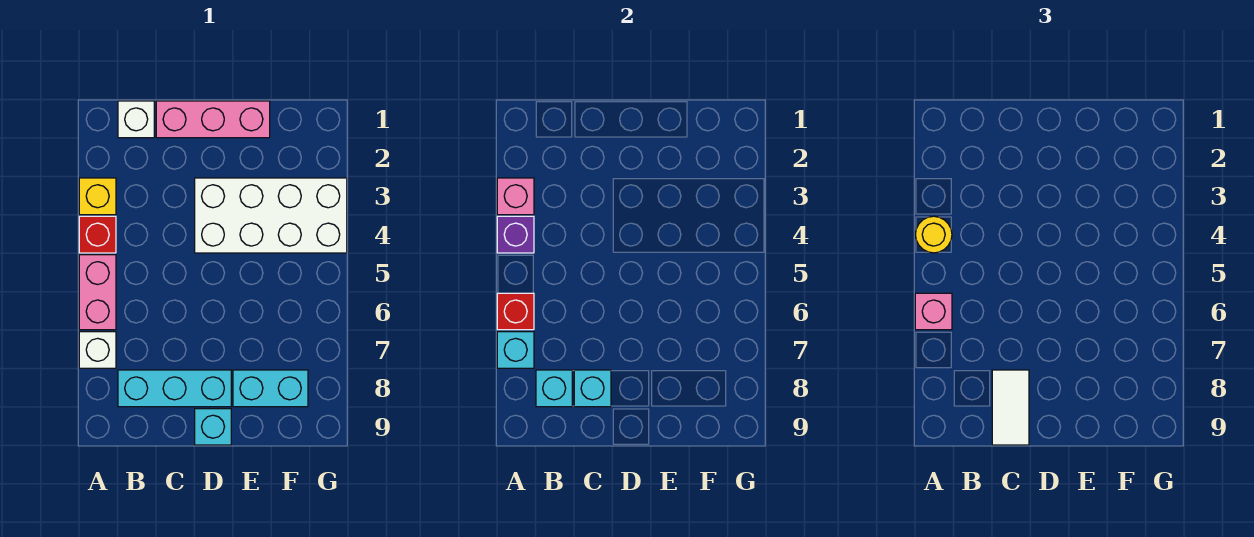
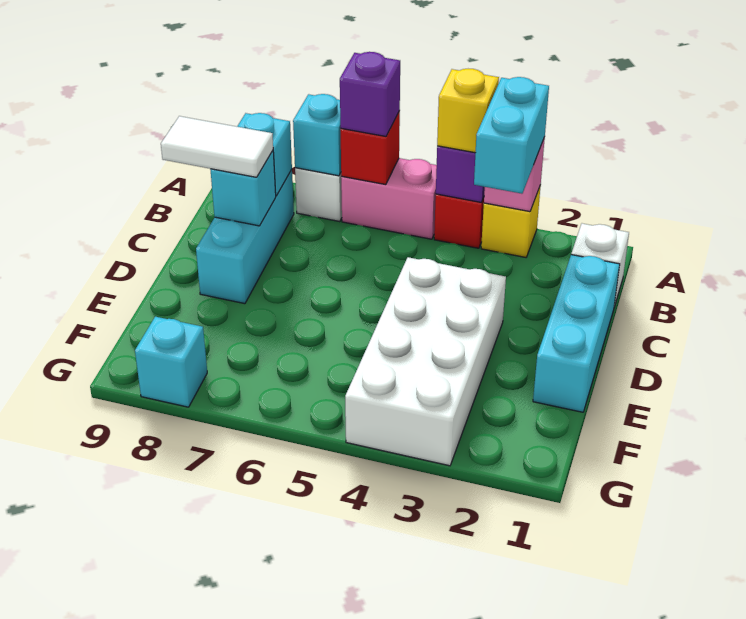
yellow 1x1 round brick [915,216,952,253] -> yellow 1x1 brick [437,69,499,153]
pink 1x1 brick [915,293,952,330] -> purple 1x1 brick [340,52,400,136]
pink 1x3 brick [156,101,270,138] -> cyan 1x3 brick [533,255,620,412]
cyan 1x1 brick [195,409,231,445] -> cyan 1x1 brick moved to [135,317,207,407]
cyan 1x2 brick [233,370,308,407] -> cyan 1x2 brick moved to [474,77,549,194]

